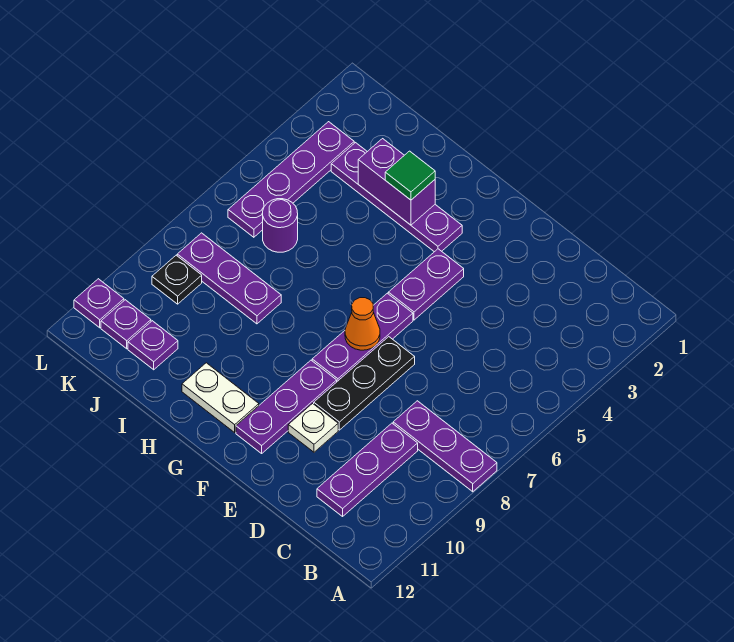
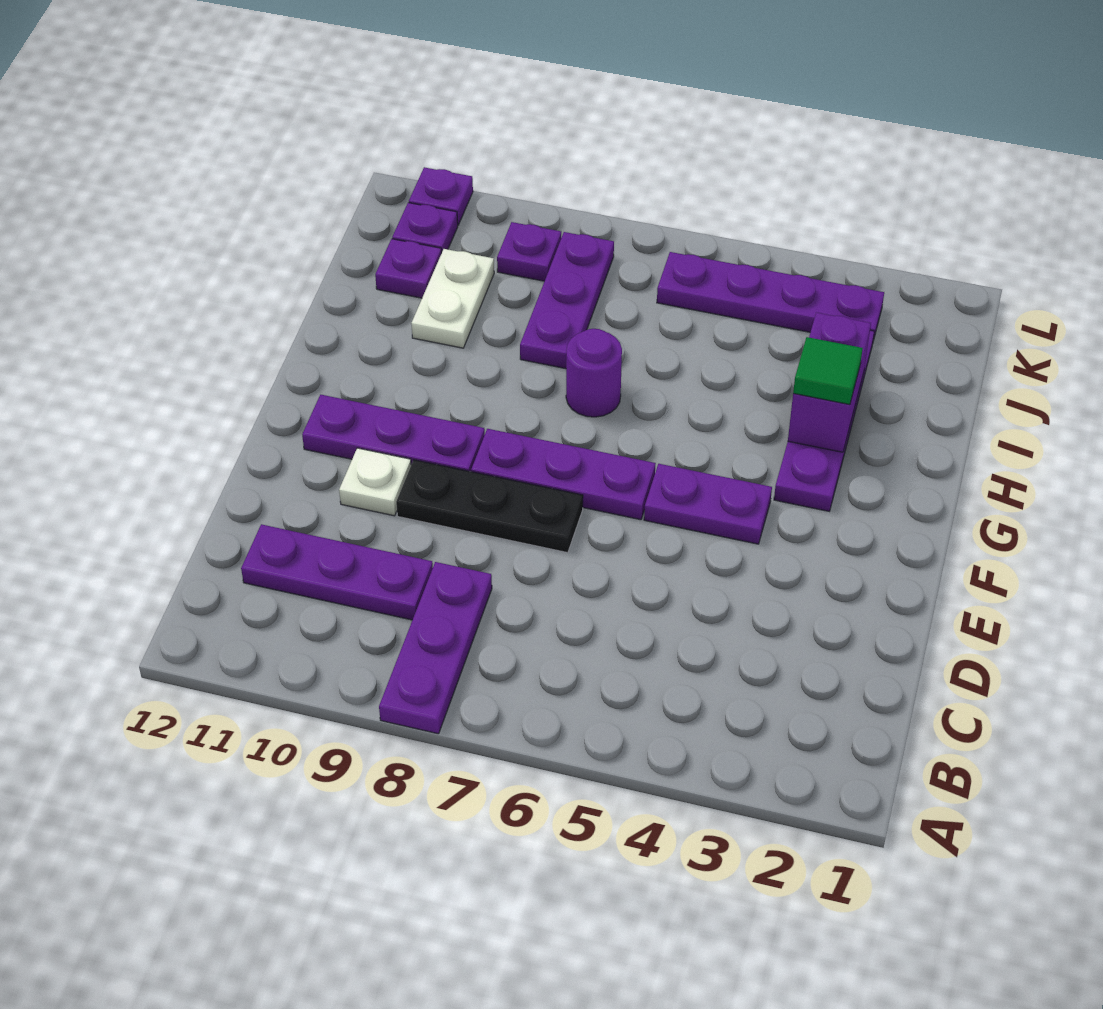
orange 1x1 cone [345,298,380,350] -> none
white 1x2 plate [182,363,259,432] -> white 1x2 plate moved to [411,249,494,348]
purple 1x1 round brick [263,199,298,252] -> purple 1x1 round brick moved to [566,329,622,417]
black 1x1 plate [152,255,202,304] -> purple 1x1 plate [497,222,561,281]

